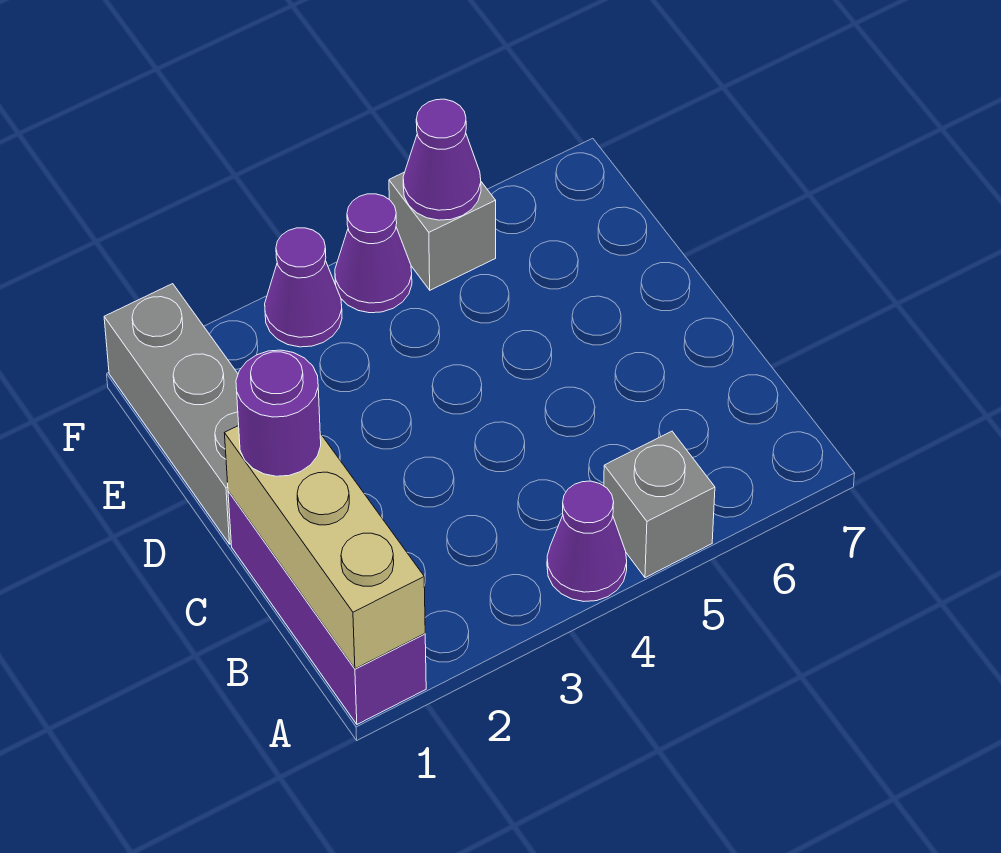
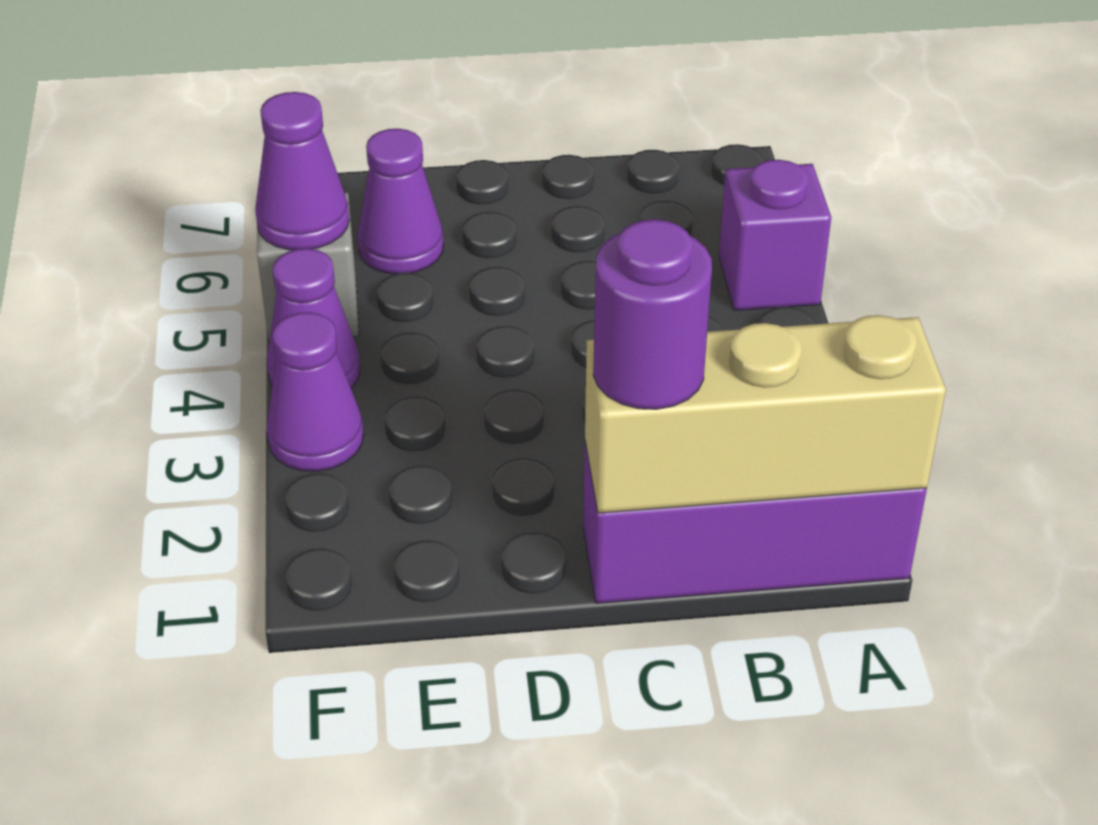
purple 1x1 cone [547,481,627,601] -> purple 1x1 cone moved to [358,129,444,274]
grey 1x1 brick [604,431,715,578] -> purple 1x1 brick [719,160,831,310]
grey 1x3 brick [104,284,239,544] -> none

